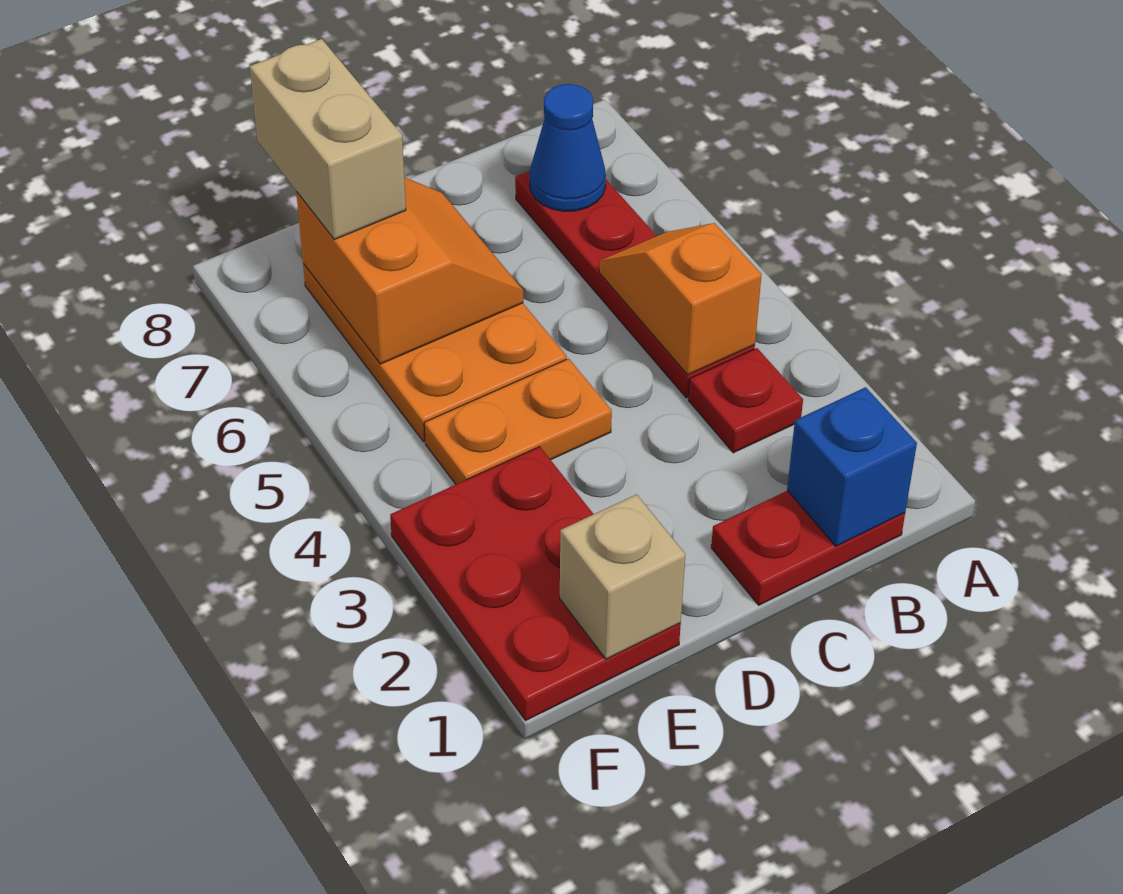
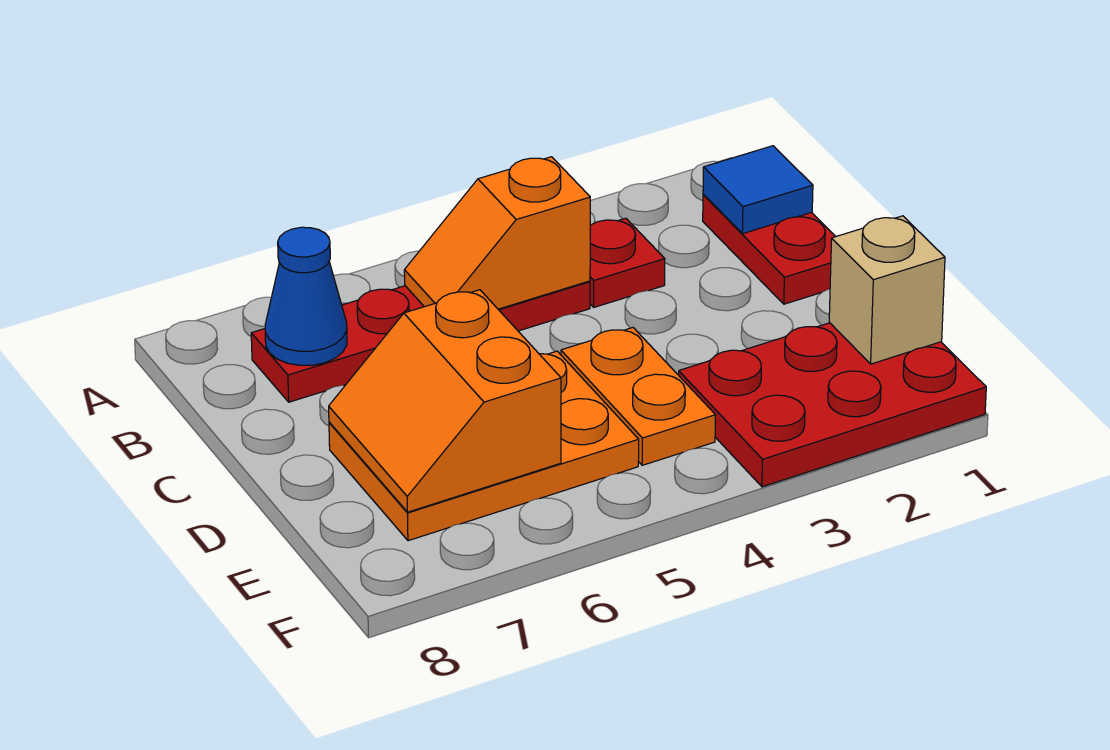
blue 1x1 brick [787,387,917,546] -> blue 1x1 tile [703,146,813,234]
orange 2x2 slope [296,177,523,364] -> orange 2x2 slope turned to [329,290,561,512]
tan 1x2 brick [250,39,406,240] -> none

